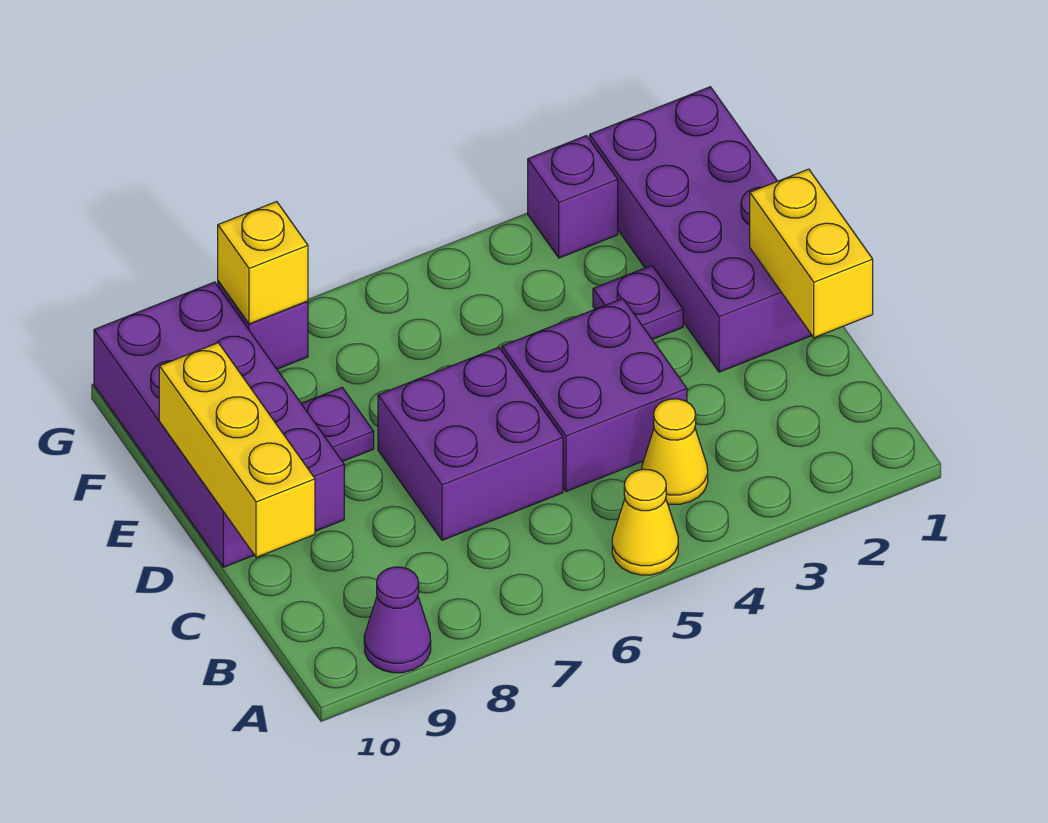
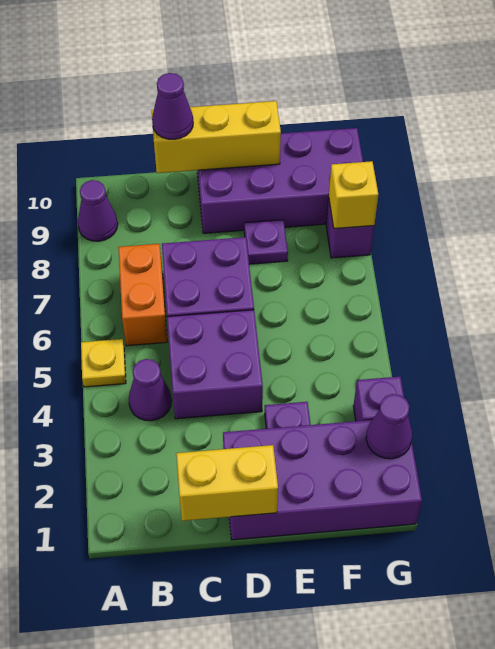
yellow 1x1 cone [612,469,678,575] -> yellow 1x1 plate [81,339,126,387]
yellow 1x1 cone [642,399,708,504] -> purple 1x1 cone [129,359,172,421]
none -> orange 1x2 brick [118,244,167,346]
none -> purple 1x1 cone [152,73,193,139]
none -> purple 1x1 cone [366,394,412,459]

